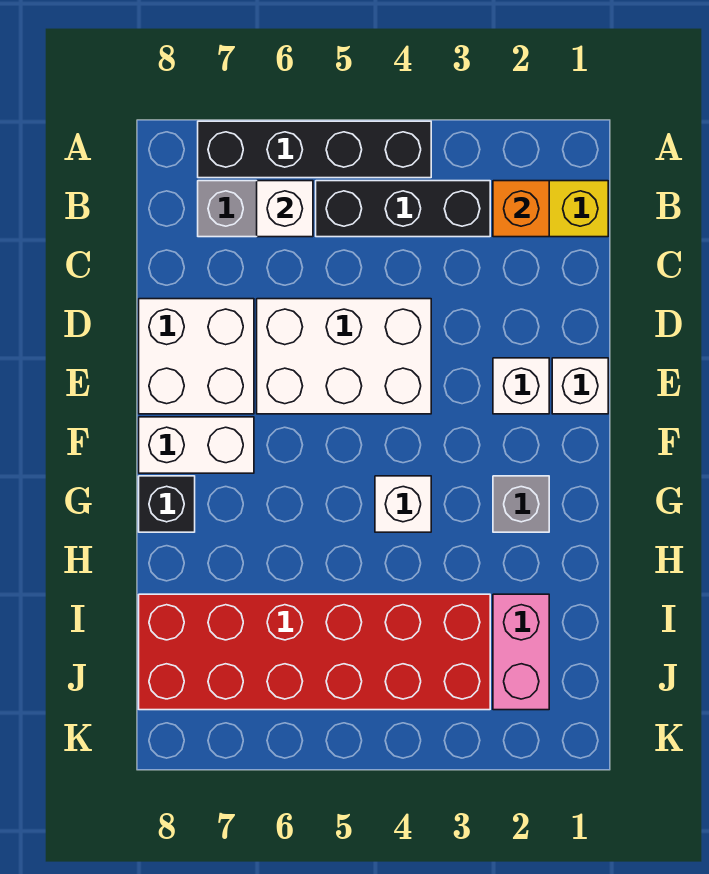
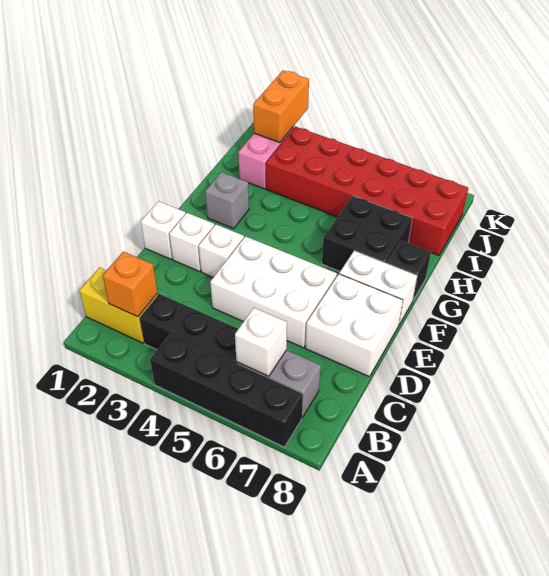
white 1x1 brick [375,476,431,532] -> white 1x1 brick moved to [199,225,244,277]
none -> black 2x2 brick [322,196,412,271]
none -> orange 1x2 brick [253,70,309,143]

